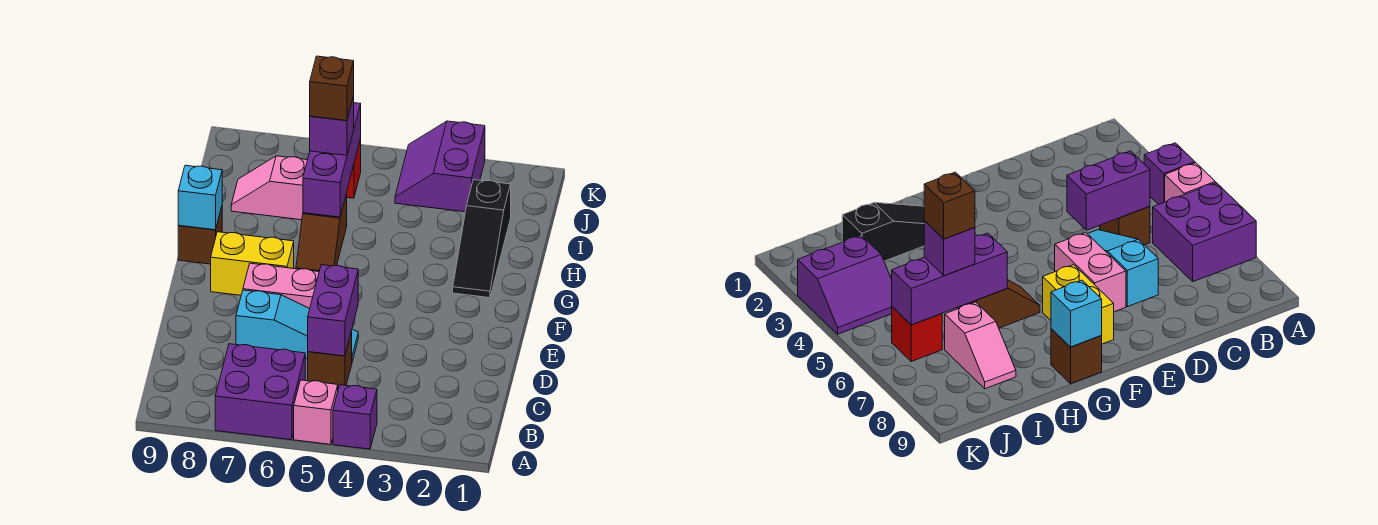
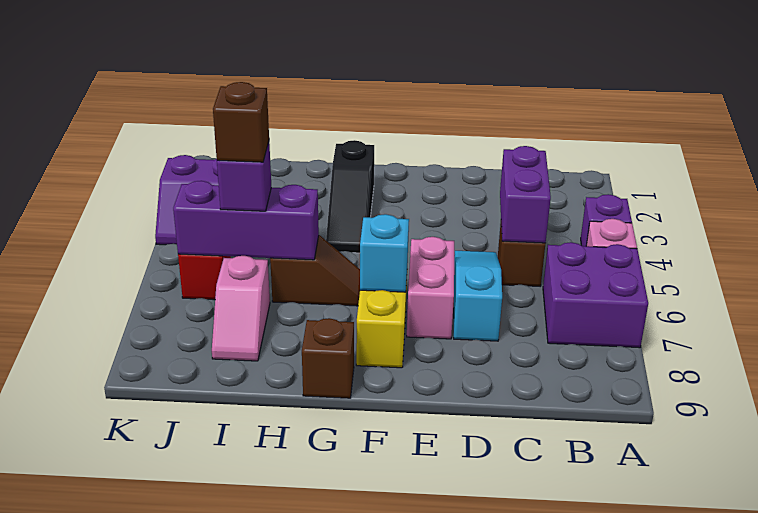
purple 1x2 brick [308,265,358,356] -> purple 1x2 brick turned to [500,146,551,243]
black 1x3 slope [453,180,511,298] -> black 1x3 slope turned to [326,140,374,253]
cyan 1x1 brick [178,165,222,230] -> cyan 1x1 brick moved to [360,214,409,292]

